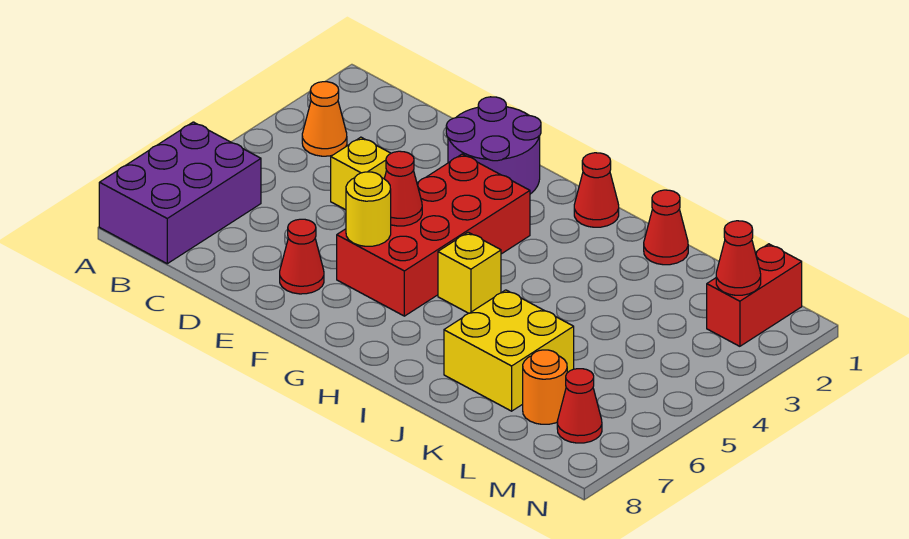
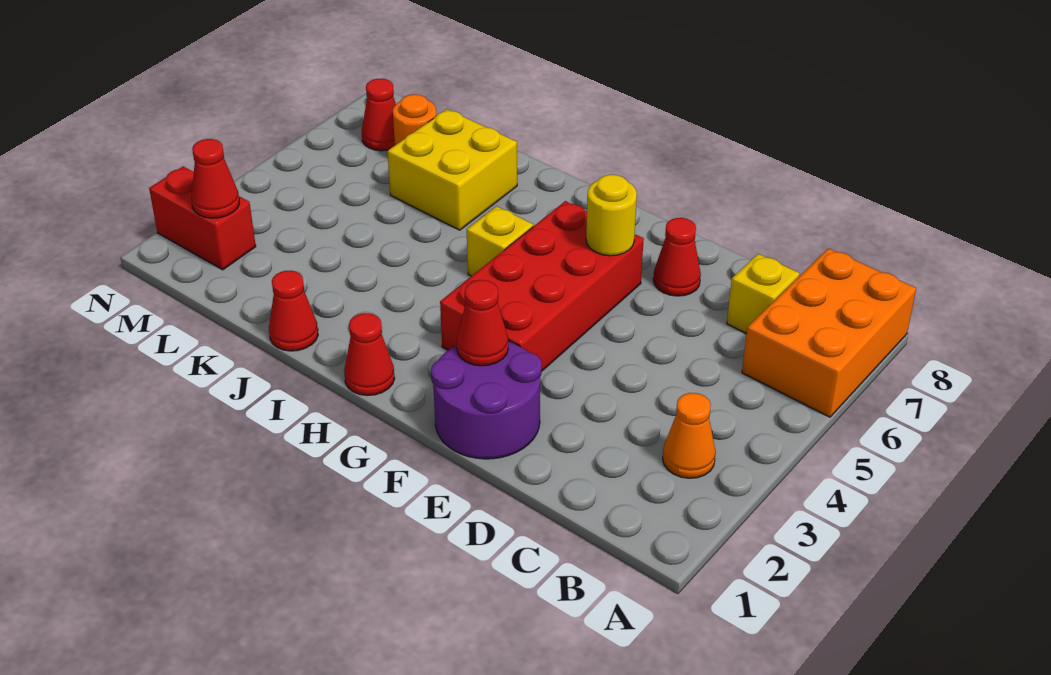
purple 2x3 brick [99,122,261,264] -> orange 2x3 brick [742,248,916,417]
yellow 1x1 brick [331,137,391,210] -> yellow 1x1 brick moved to [727,254,800,334]
red 1x1 cone [384,151,422,226] -> red 1x1 cone moved to [457,280,508,366]
red 1x2 brick [707,244,802,346] -> red 1x2 brick turned to [149,166,256,270]

